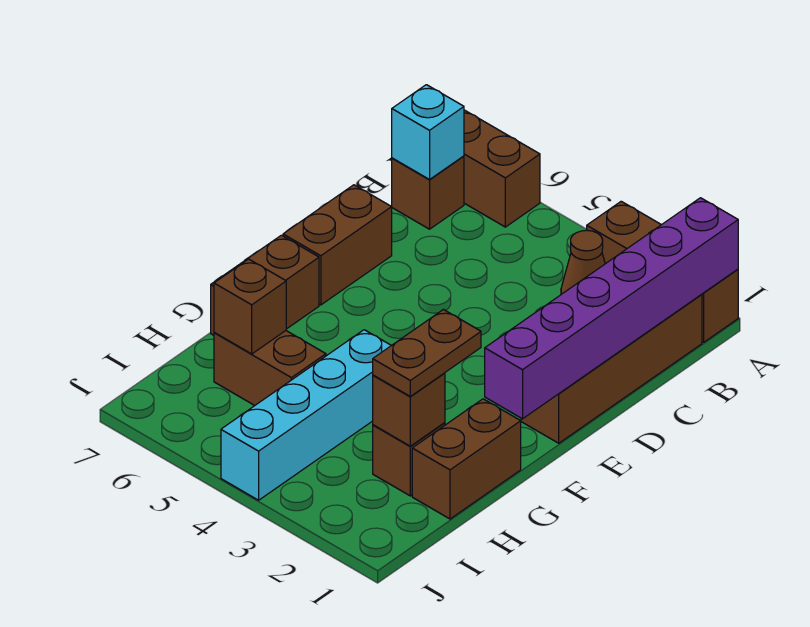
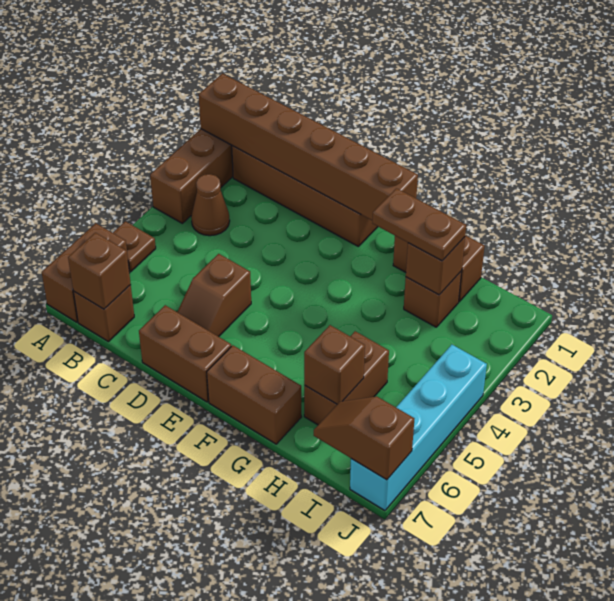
purple 1x6 brick [485,198,738,419] -> brown 1x6 brick [199,73,418,221]
none -> brown 1x1 plate [113,221,156,272]
cyan 1x1 brick [392,85,464,179] -> brown 1x1 brick [68,233,131,309]
none -> brown 1x2 slope [177,254,251,337]
cyan 1x4 brick [221,330,391,500] -> cyan 1x4 brick turned to [350,345,487,511]
none -> brown 1x2 slope [314,396,414,480]

